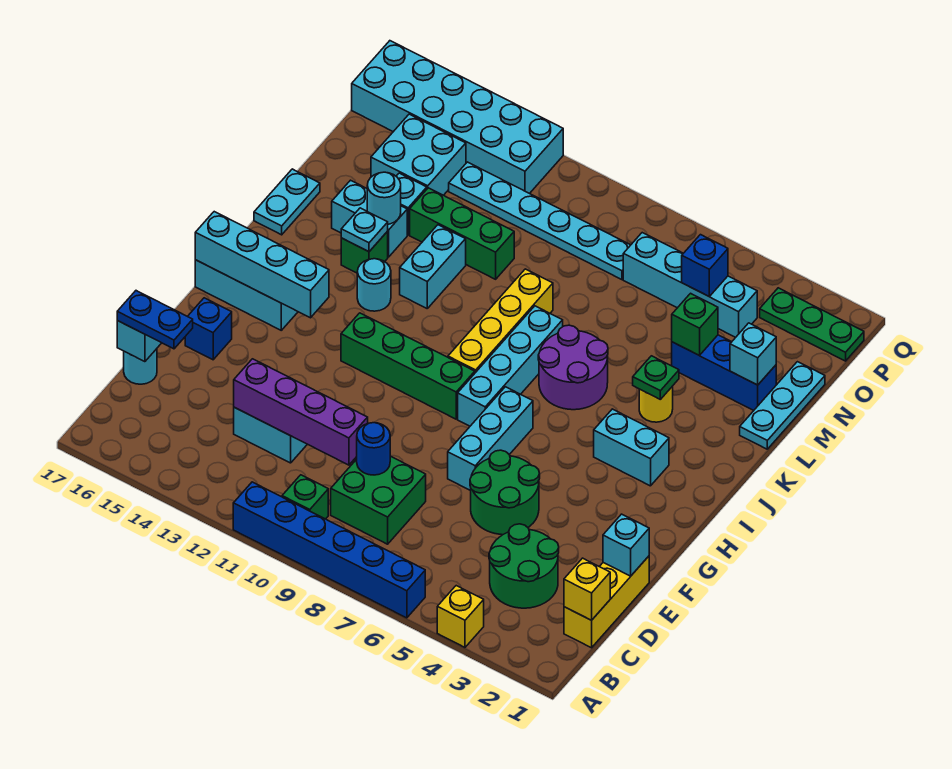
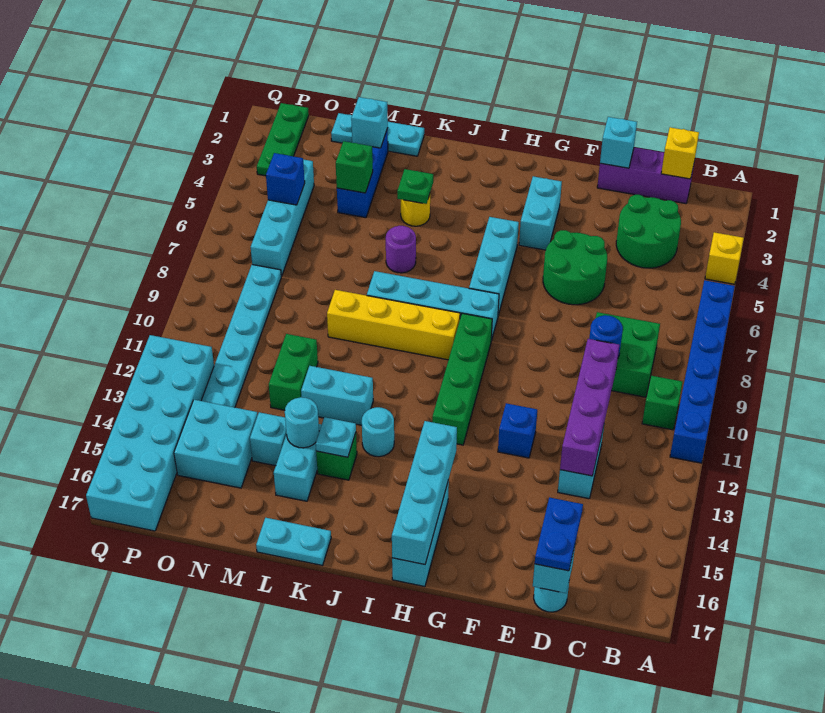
yellow 1x3 brick [564,556,649,648] -> purple 1x3 brick [597,147,694,204]
cyan 1x3 brick [448,387,533,491] -> cyan 1x3 brick turned to [469,217,519,315]
blue 1x1 brick [185,298,232,360] -> blue 1x1 brick moved to [498,403,537,458]
cyan 1x2 brick [594,409,669,486] -> cyan 1x2 brick moved to [519,176,562,250]
purple 2x2 round brick [538,325,608,410] -> purple 1x1 round brick [386,226,416,273]
green 1x3 brick [410,188,514,279] -> green 1x2 brick [269,334,318,410]

